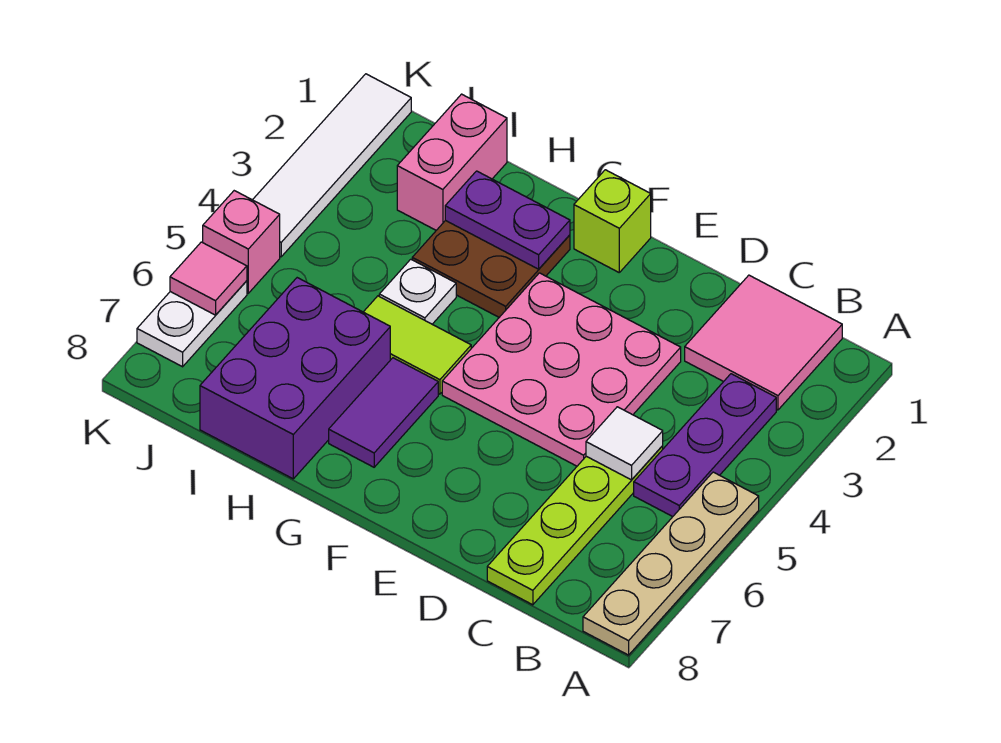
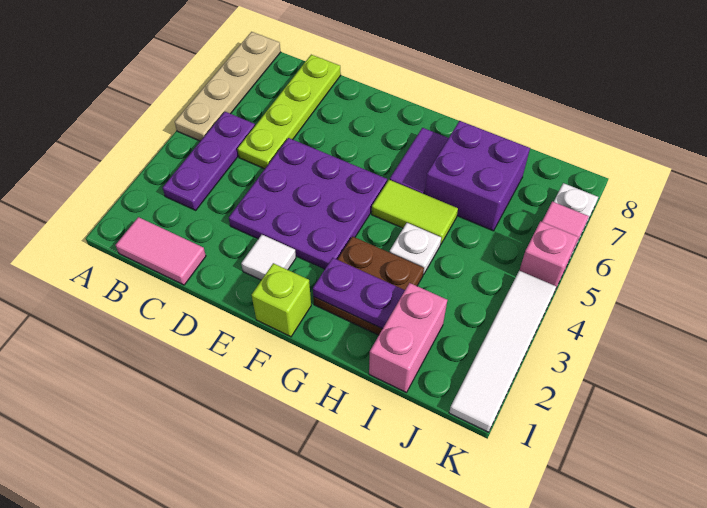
pink 2x2 tile [685,275,842,410] -> pink 1x2 tile [115,217,206,285]
white 1x1 tile [586,407,663,480] -> white 1x1 tile moved to [241,235,296,280]
pink 3x3 plate [442,273,681,466] -> purple 3x3 plate [229,138,387,269]
purple 2x3 brick [200,278,390,479] -> purple 2x2 brick [425,121,530,231]

